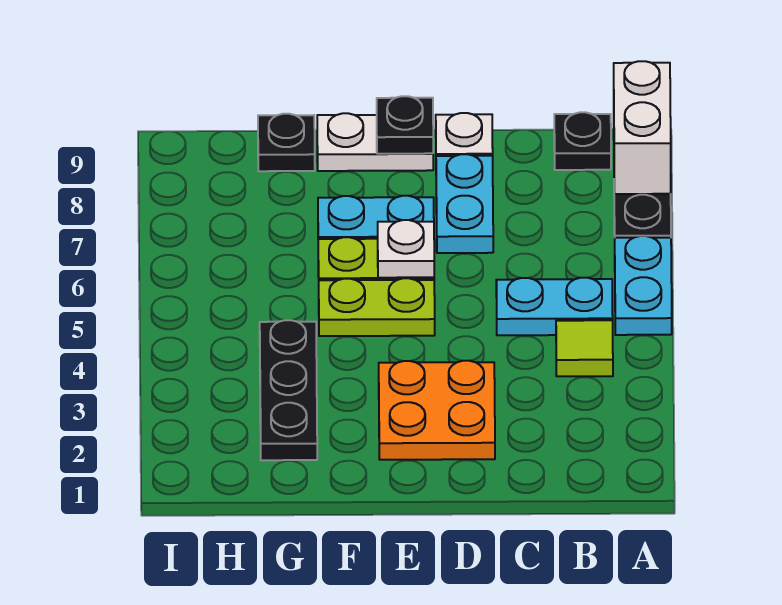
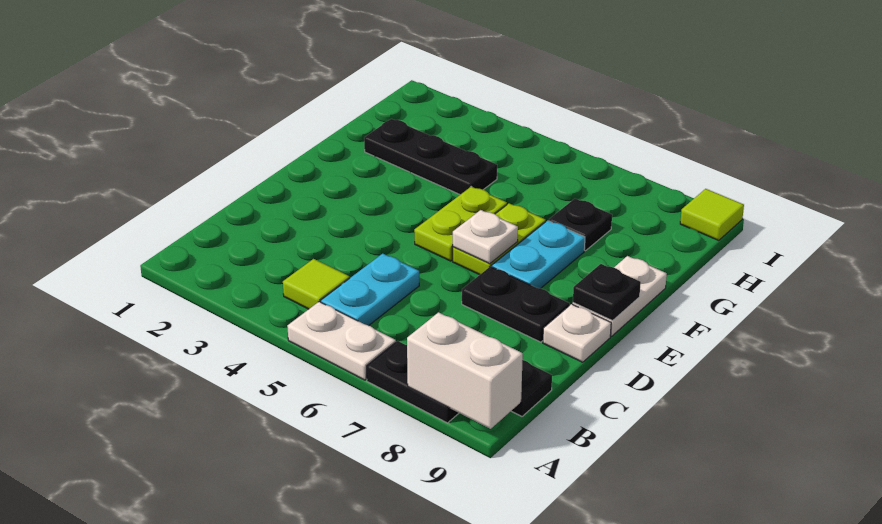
cyan 1x2 plate [615,236,672,335] -> white 1x2 plate [287,302,396,380]
orange 2x2 plate [379,361,495,460] -> none
cyan 1x2 plate [436,154,493,253] -> black 1x2 plate [462,266,569,342]
black 1x1 plate [258,114,315,171] -> black 1x1 plate moved to [549,199,612,251]
none -> lime 1x1 tile [680,189,744,240]

